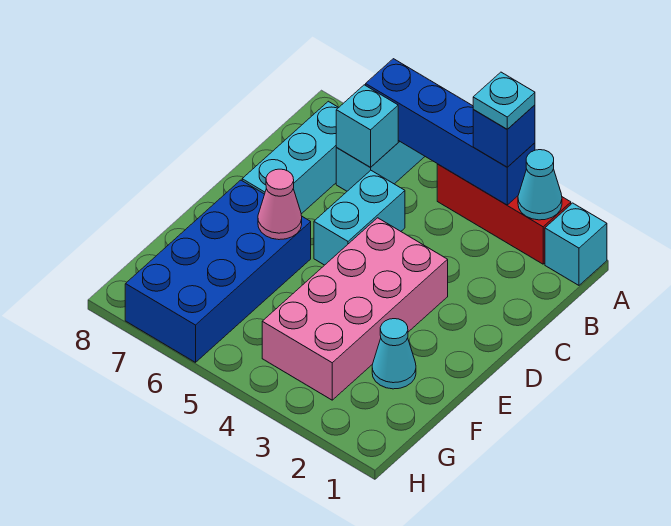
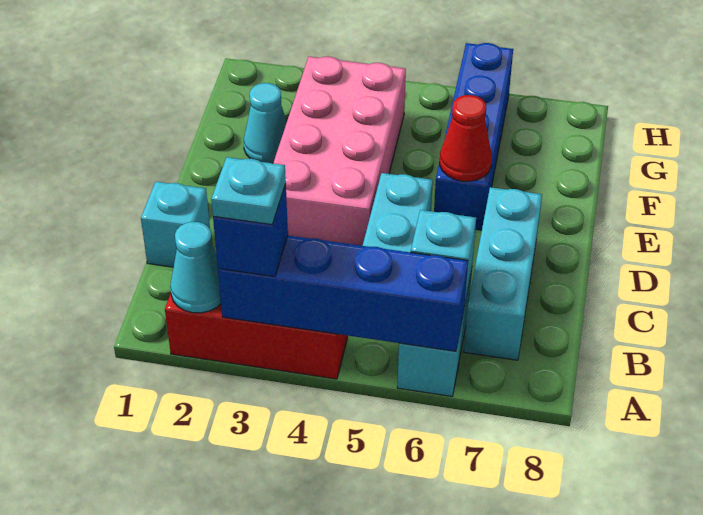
cyan 1x1 brick [545,203,607,285] -> cyan 1x1 brick moved to [141,182,210,267]
blue 2x4 brick [125,180,311,362] -> blue 1x4 brick [434,43,513,230]
pink 1x1 cone [258,169,302,240] -> red 1x1 cone [440,95,492,181]

